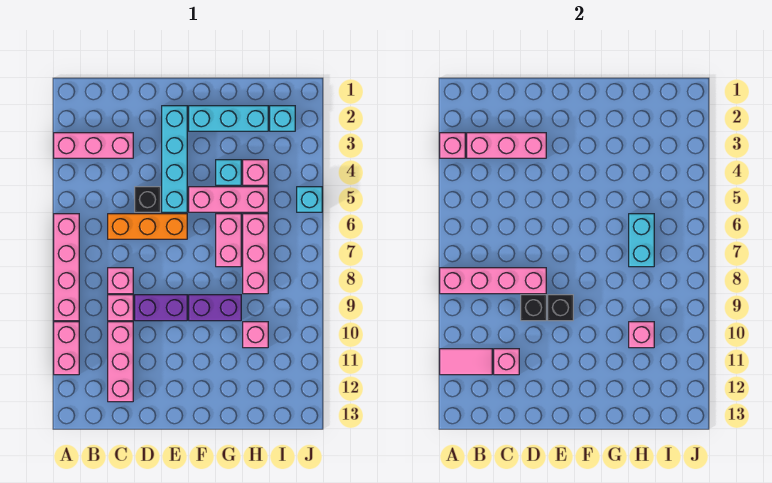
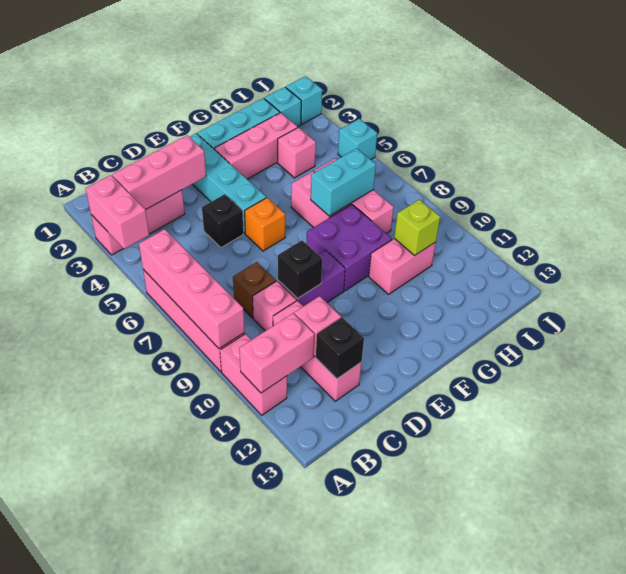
pink 1x1 brick [440,133,465,158] -> pink 1x2 brick [86,175,149,249]
pink 1x4 brick [440,268,546,294] -> pink 1x4 brick turned to [139,229,245,349]
pink 1x2 tile [440,349,492,375] -> pink 1x2 brick [239,313,314,393]
orange 1x3 brick [108,214,187,239] -> orange 1x1 brick [245,198,285,251]
pink 1x1 brick [108,268,133,294] -> brown 1x1 brick [233,262,276,318]
black 1x1 brick [548,295,573,321] -> black 1x1 brick moved to [316,317,364,379]
pink 1x3 brick [189,187,268,212] -> pink 1x3 brick moved to [214,113,298,179]
purple 1x2 brick [189,295,241,321] -> purple 2x2 brick [307,204,392,291]
cyan 1x1 brick [216,160,241,185] -> cyan 1x1 brick moved to [286,76,322,124]
cyan 1x2 brick [629,214,654,267] -> cyan 1x2 brick turned to [311,148,376,216]
pink 1x1 brick [243,322,268,348] -> pink 1x2 brick [369,239,436,294]
pink 1x1 brick [629,322,654,348] -> lime 1x1 brick [394,199,440,256]

